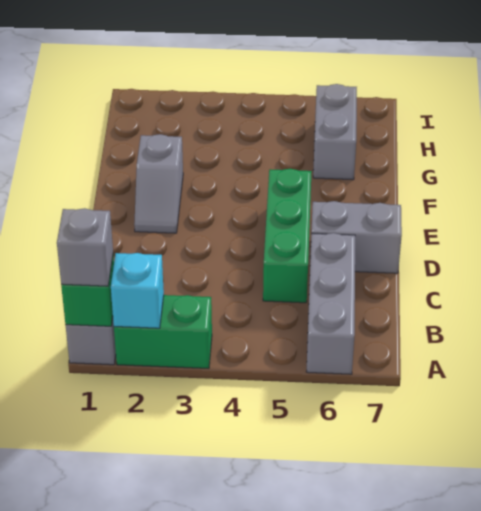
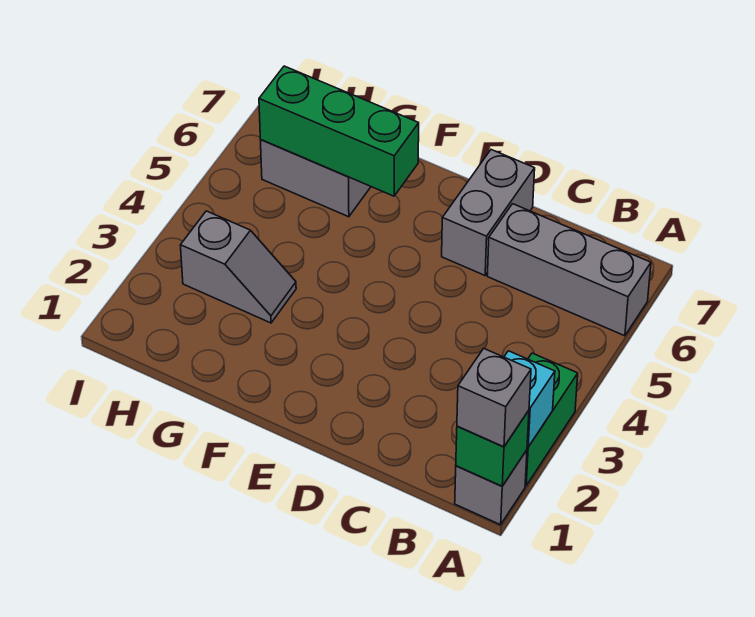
green 1x3 brick [263,169,312,303] -> green 1x3 brick moved to [259,66,419,196]
grey 1x2 slope [134,134,183,233] -> grey 1x2 slope moved to [180,211,296,323]

